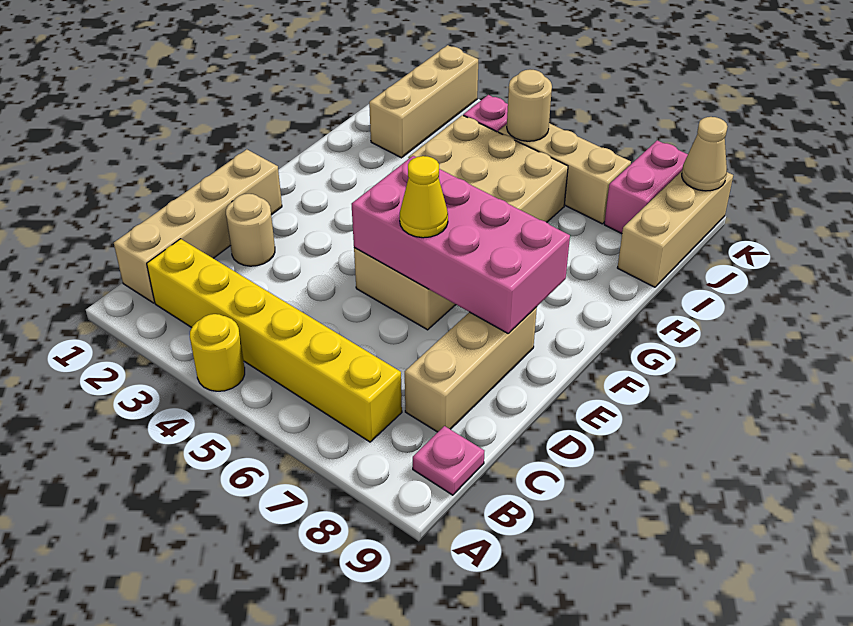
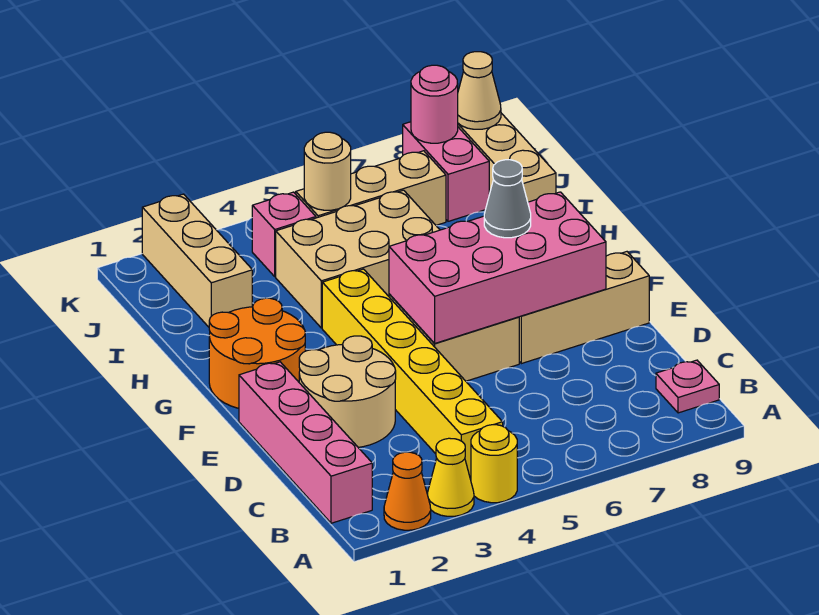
none -> orange 1x1 cone [384,452,431,530]
tan 1x4 brick [114,149,282,303] -> pink 1x4 brick [239,362,372,523]
yellow 1x6 brick [147,239,402,442] -> yellow 1x6 brick turned to [322,269,503,479]
tan 1x3 brick [405,307,537,432] -> tan 1x3 brick turned to [519,252,649,364]
tan 1x1 round brick [226,194,275,266] -> tan 2x2 round brick [299,336,396,447]
yellow 1x1 cone [400,156,448,238] -> yellow 1x1 cone moved to [427,438,474,516]
none -> orange 2x2 round brick [209,298,305,408]
none -> grey 1x1 cone [484,160,531,238]
none -> pink 1x1 round brick [411,65,458,143]

